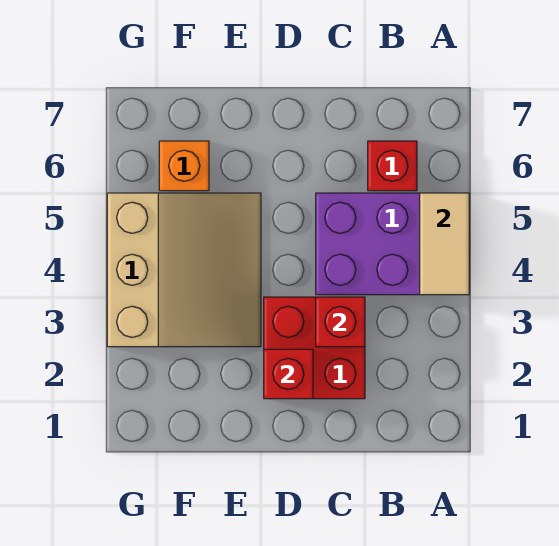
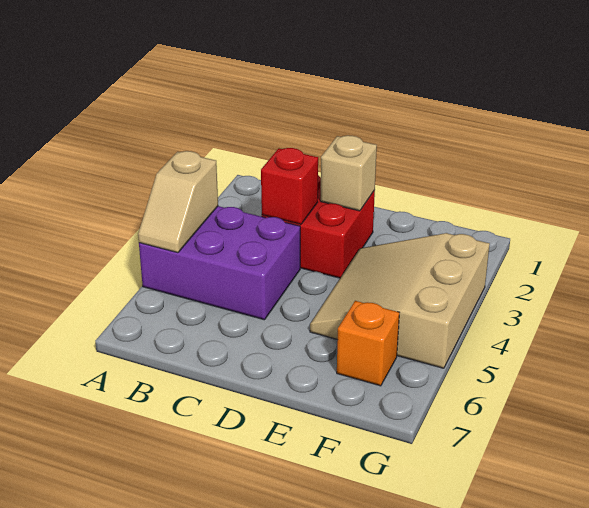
tan 1x2 tile [420,193,469,295] -> tan 1x2 slope [138,151,218,253]
red 1x1 brick [368,141,417,191] -> none
red 1x1 brick [264,349,313,399] -> tan 1x1 brick [320,135,377,211]

